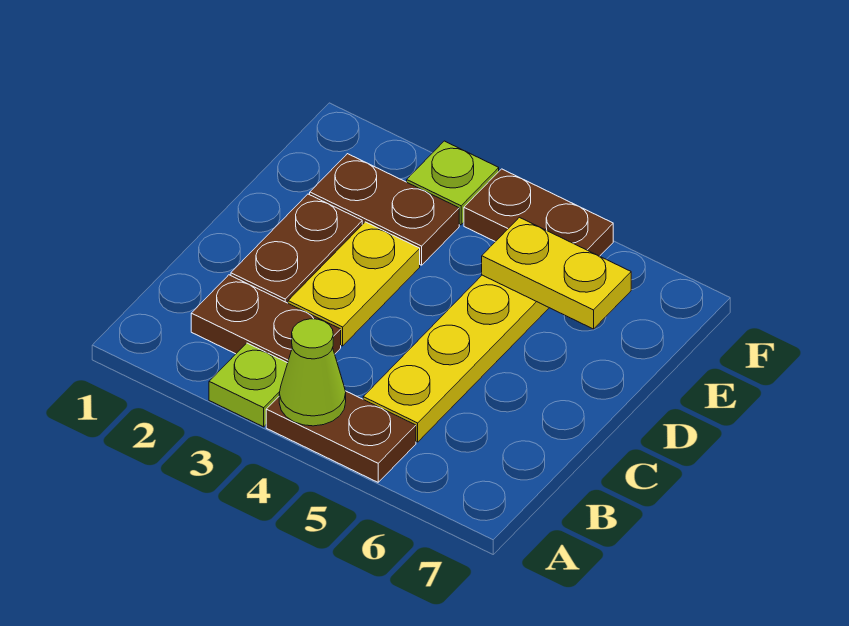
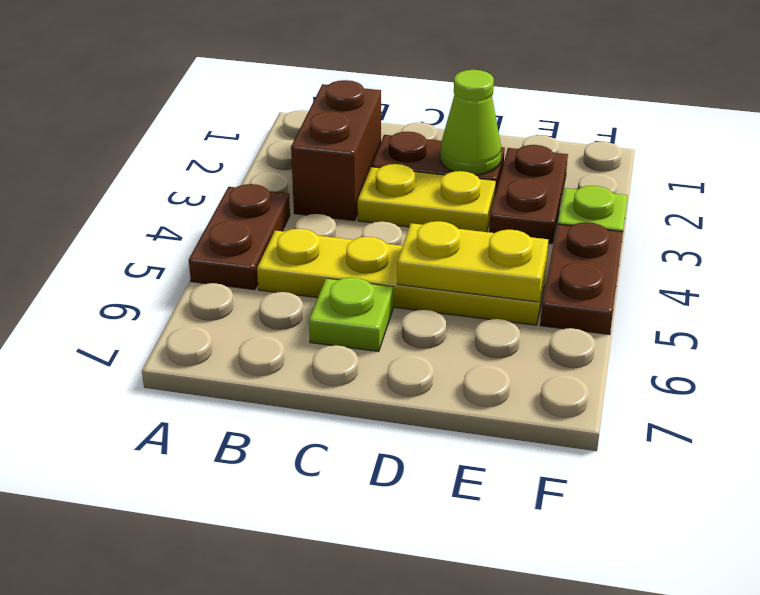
lime 1x1 plate [209,343,288,427] -> lime 1x1 plate moved to [309,277,393,352]
lime 1x1 cone [279,319,346,426] -> lime 1x1 cone moved to [440,70,501,175]
brown 1x2 plate [191,275,341,363] -> brown 1x2 brick [291,80,381,221]
yellow 1x2 plate [482,217,631,329] -> yellow 1x2 plate turned to [397,221,548,302]

